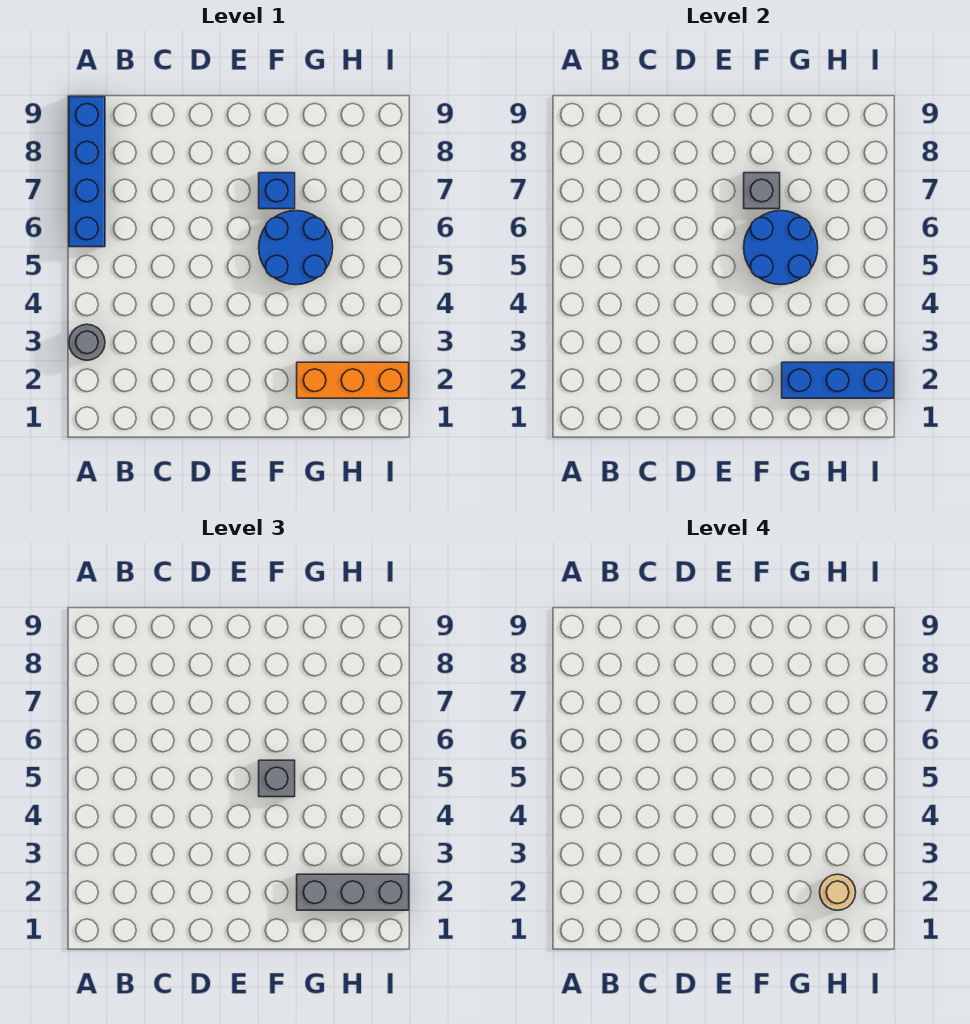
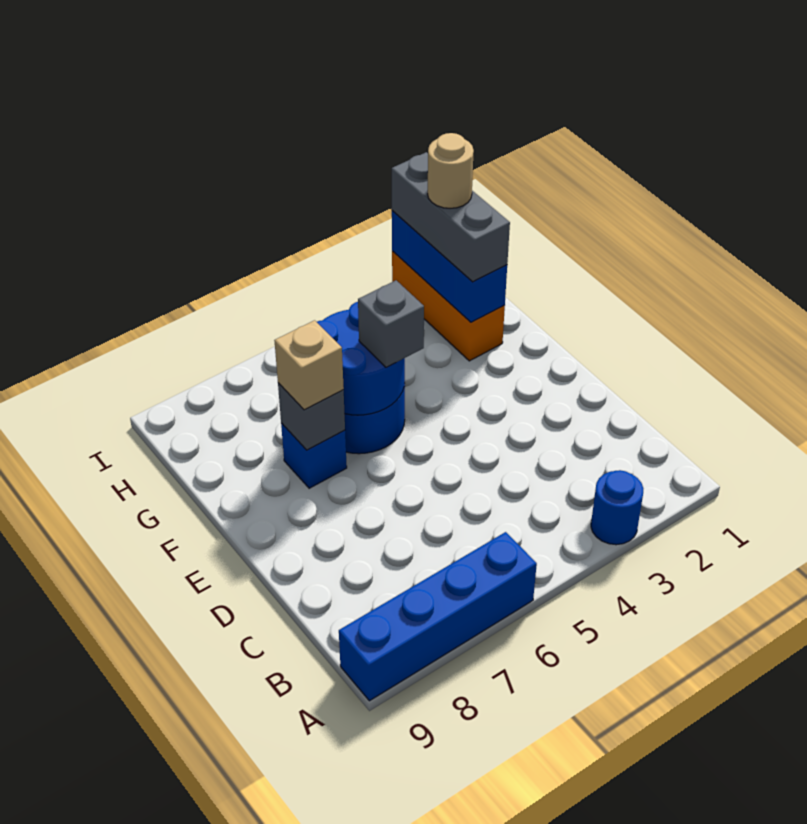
grey 1x1 round brick [69,324,105,360] -> blue 1x1 round brick [591,470,644,545]
none -> tan 1x1 brick [274,320,344,410]

